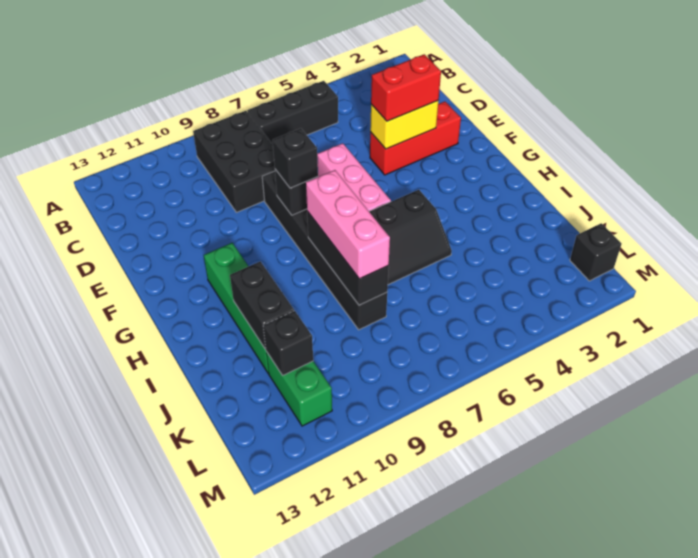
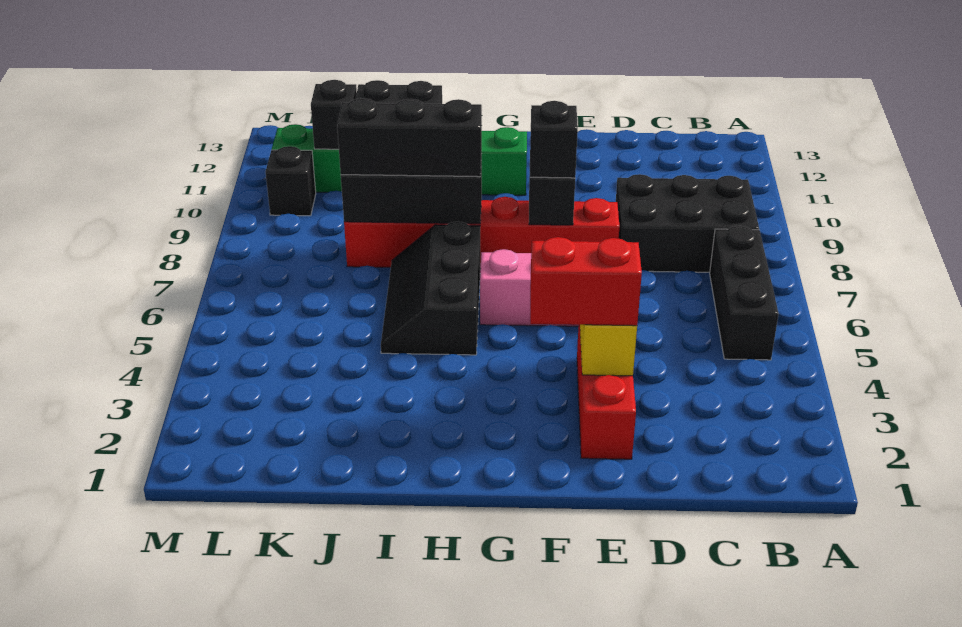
red 1x2 brick [371,54,441,121] -> red 1x2 brick turned to [530,237,642,326]
black 1x6 brick [262,171,387,330] -> red 1x6 brick [344,197,619,268]
pink 1x3 brick [306,170,390,279] -> black 1x3 brick [337,98,482,177]
black 1x1 brick [570,223,622,281] -> black 1x1 brick moved to [266,146,316,216]

